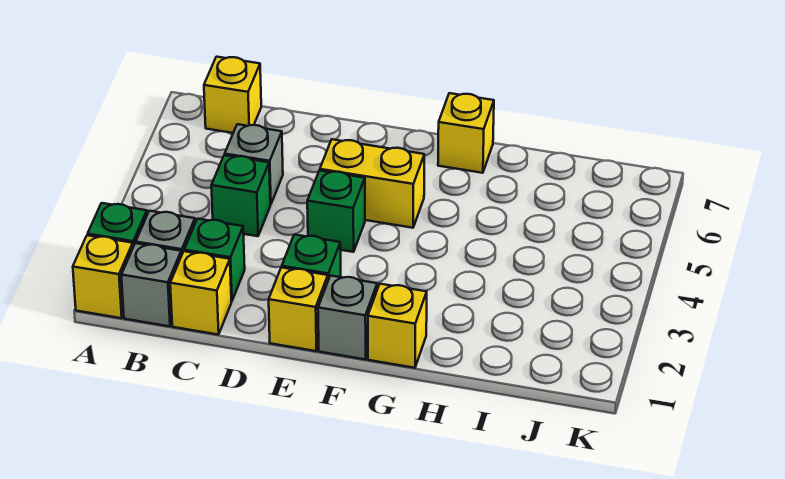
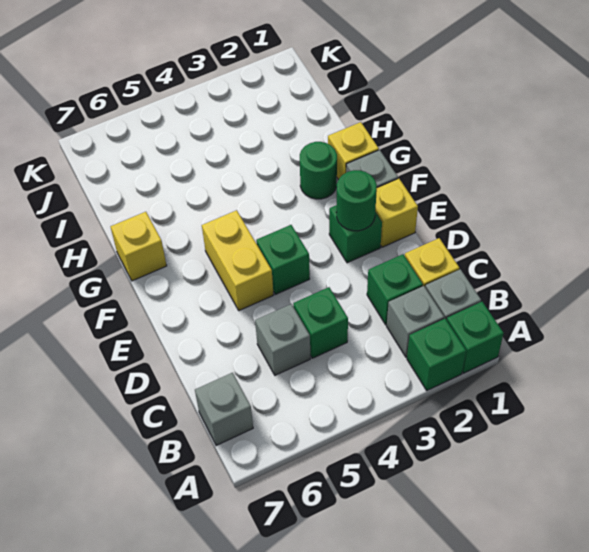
yellow 1x1 brick [73,235,133,318] -> green 1x1 brick [447,302,504,373]
yellow 1x1 brick [204,57,261,133] -> grey 1x1 brick [195,373,253,446]
none -> green 1x1 round brick [336,170,377,231]
none -> green 1x1 round brick [300,142,337,199]

